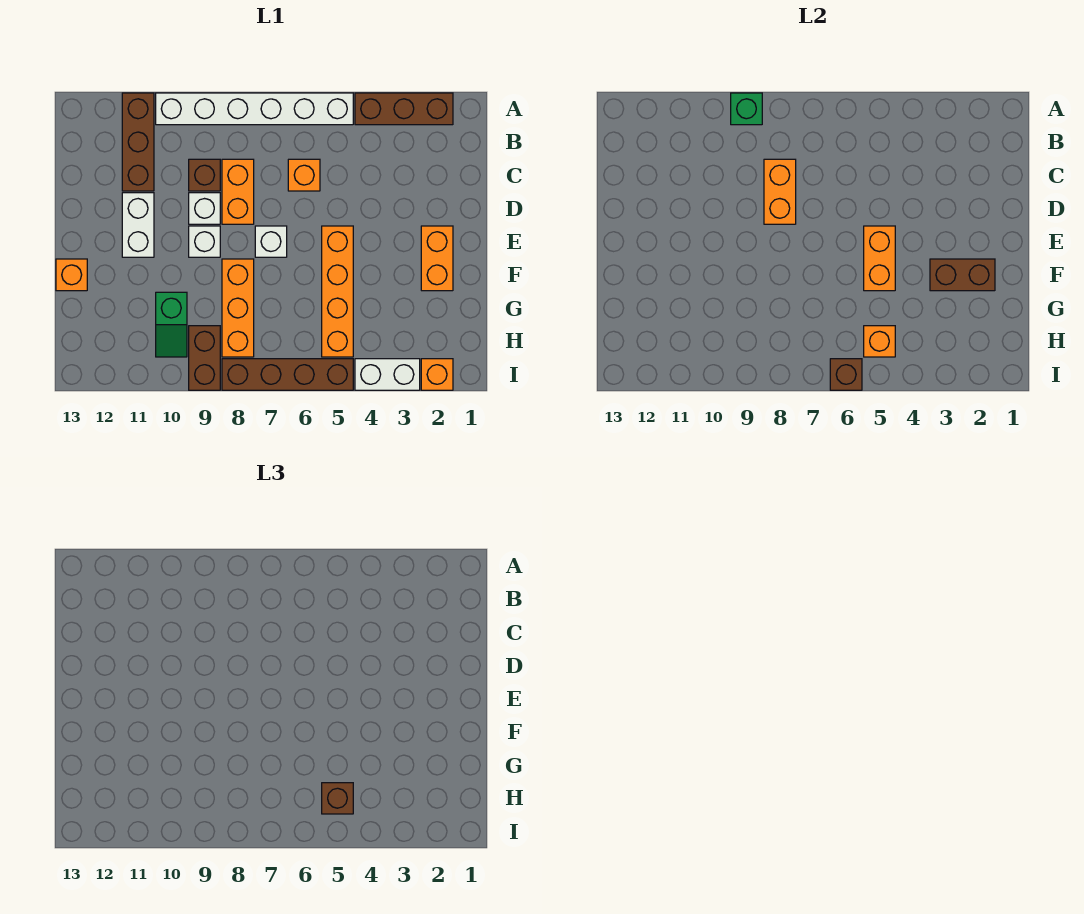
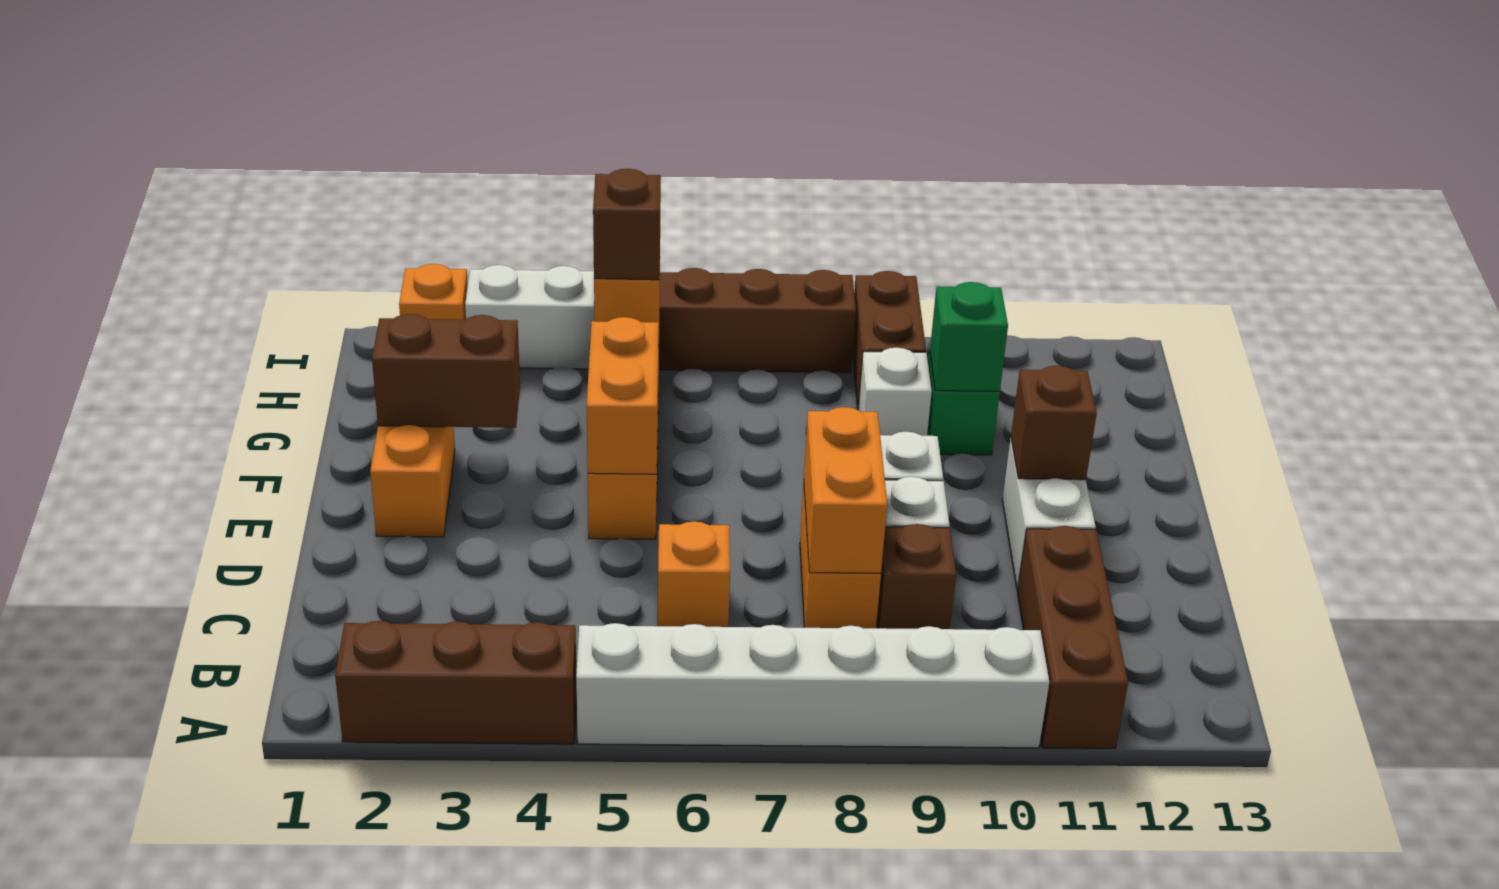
green 1x1 brick [731,93,762,125] -> green 1x1 brick moved to [930,282,1008,391]
white 1x1 brick [255,226,287,257] -> white 1x1 brick moved to [858,348,932,436]
orange 1x3 brick [222,259,254,357] -> none
orange 1x1 brick [56,259,87,291] -> none
brown 1x1 brick [830,359,862,390] -> brown 1x1 brick moved to [1011,366,1097,480]

